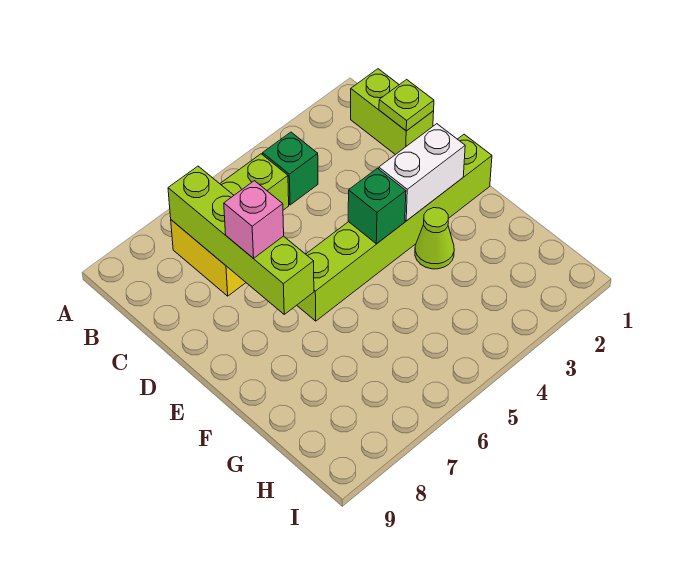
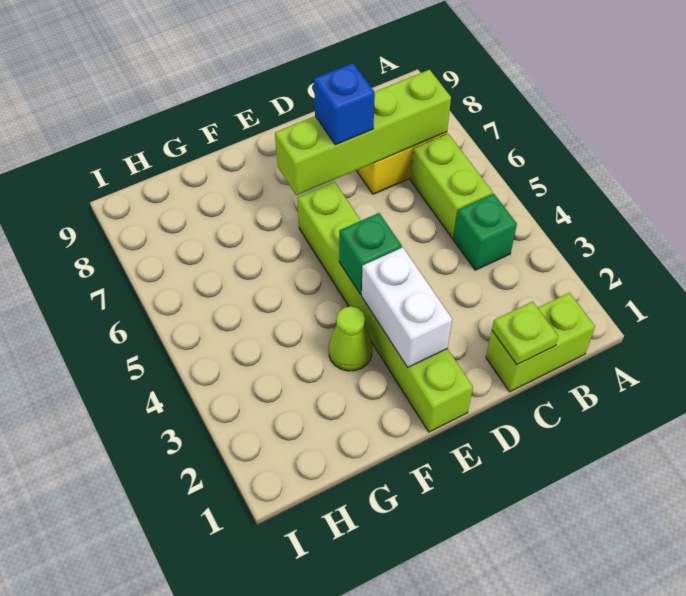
pink 1x1 brick [224,181,284,258] -> blue 1x1 brick [314,63,375,145]

